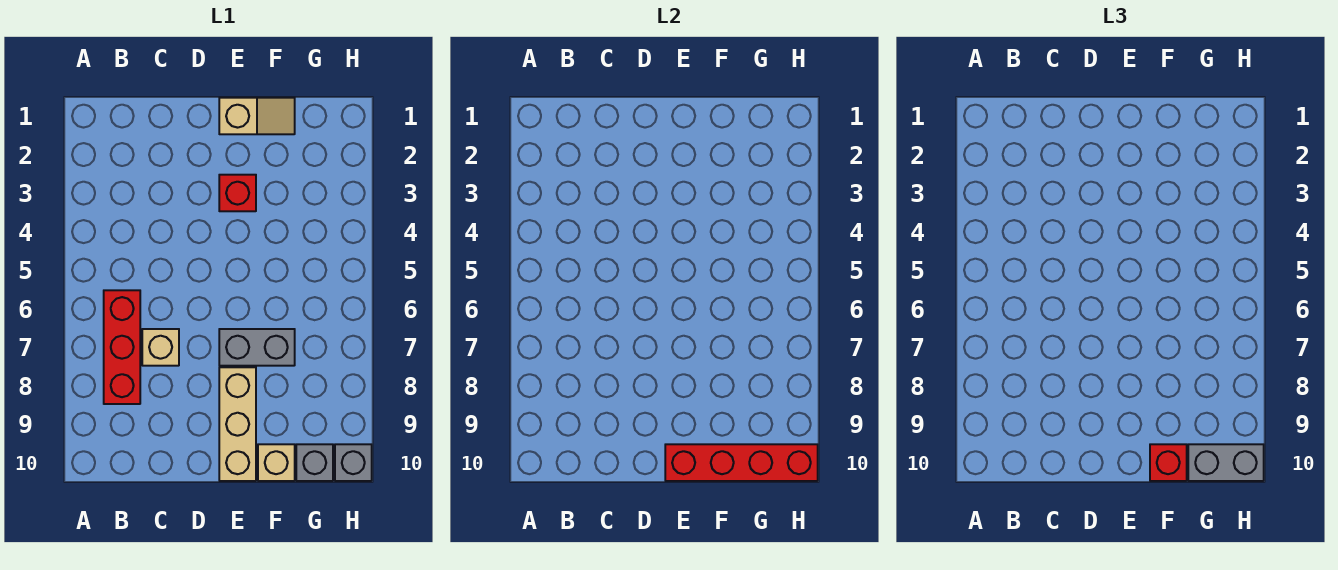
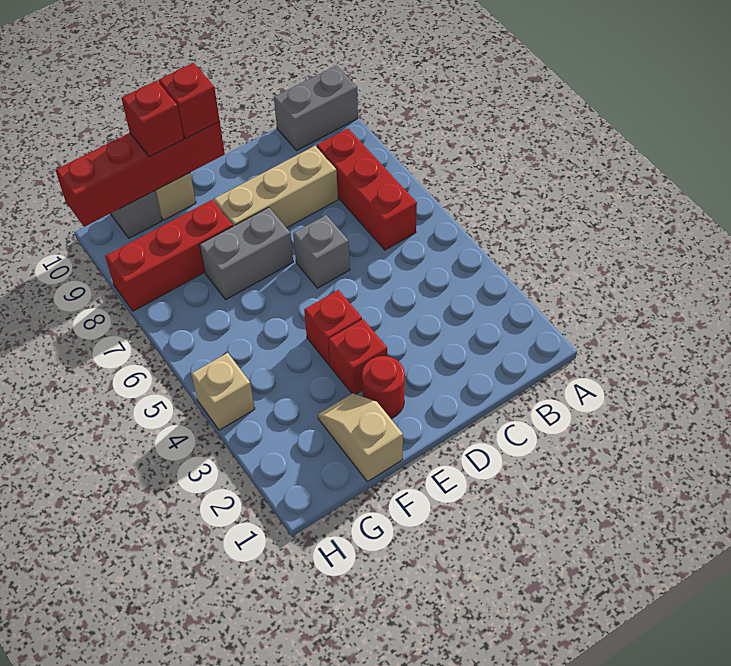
tan 1x1 brick [142,329,179,366] -> tan 1x1 brick moved to [191,353,255,430]
tan 1x2 slope [219,98,295,134] -> tan 1x2 slope turned to [318,393,403,482]
none -> red 1x1 round brick [362,356,405,418]
none -> red 1x1 brick [304,290,362,365]
tan 1x3 brick [219,367,256,481] -> tan 1x3 brick turned to [214,146,338,228]
none -> red 1x1 brick [159,63,220,138]
none -> red 1x3 brick [105,200,233,311]
grey 1x2 brick [1188,444,1264,481] -> grey 1x2 brick moved to [274,65,358,150]
grey 1x1 brick [335,444,372,481] -> grey 1x1 brick moved to [293,215,350,288]

